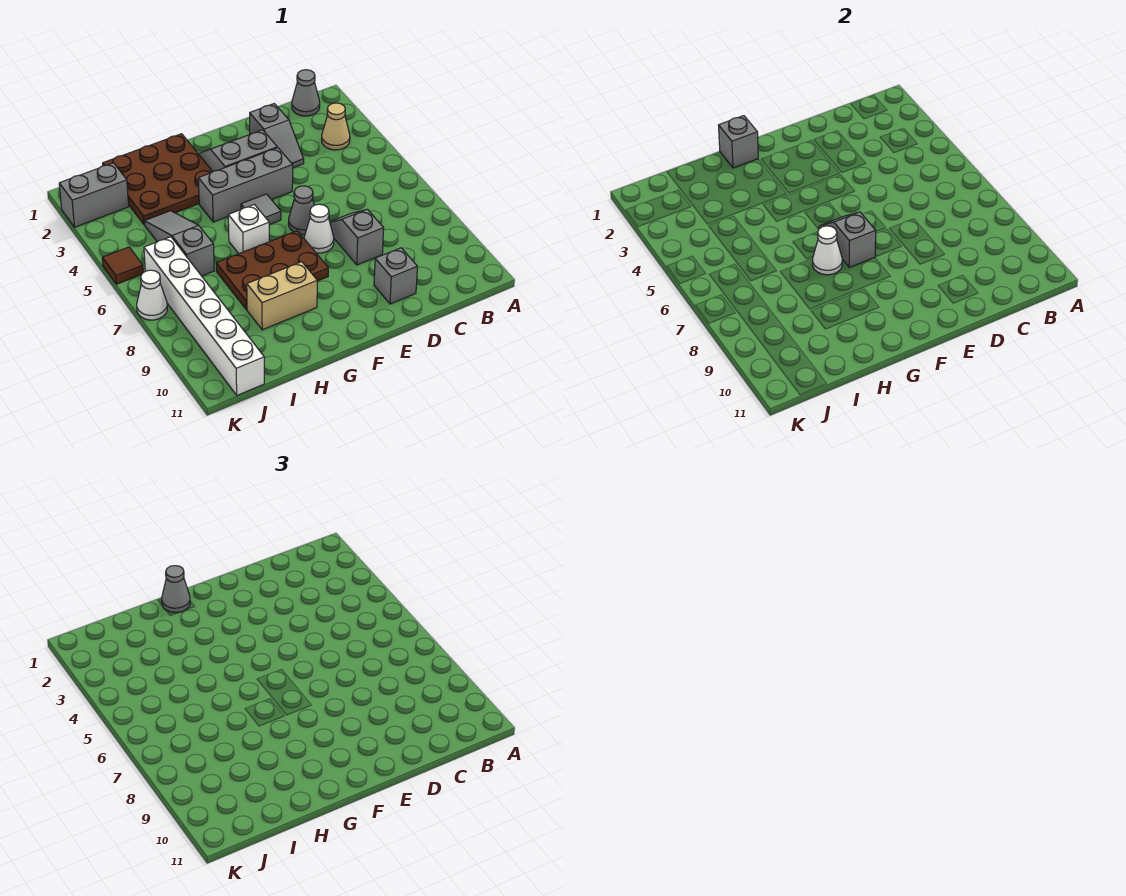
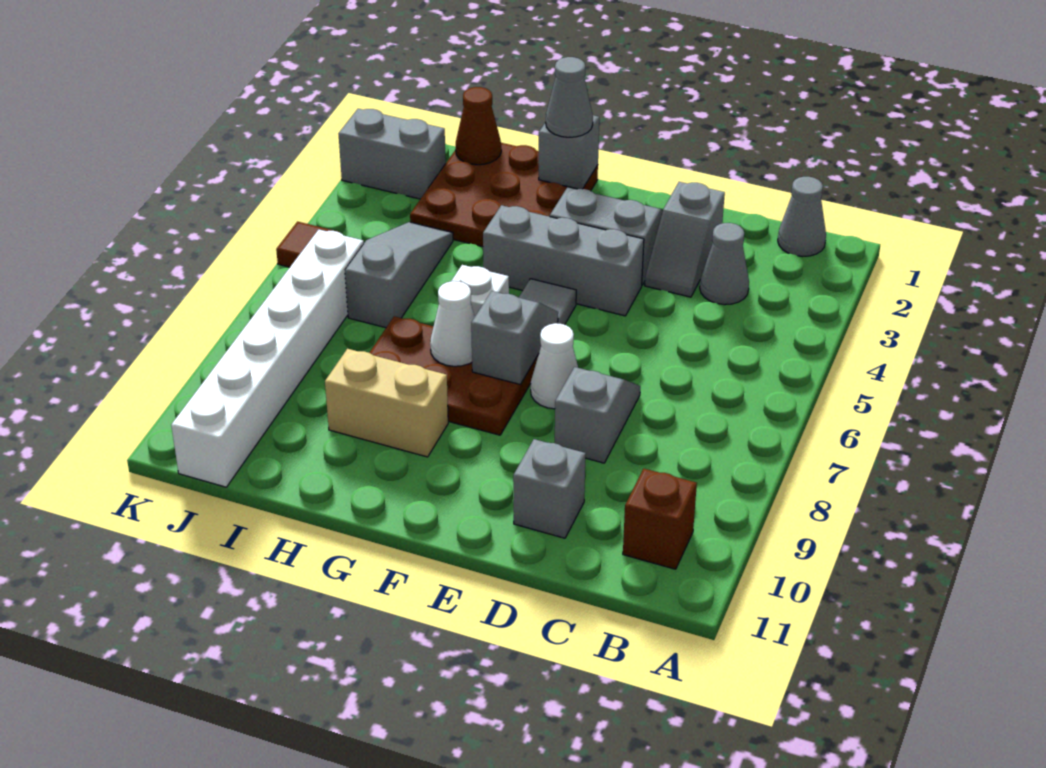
tan 1x1 cone [322,103,350,150] -> none
none -> brown 1x1 brick [623,469,697,569]
grey 1x1 cone [289,186,314,234] -> grey 1x1 cone moved to [700,223,749,305]
none -> brown 1x1 cone [456,87,501,165]
white 1x1 cone [137,270,167,320] -> none

